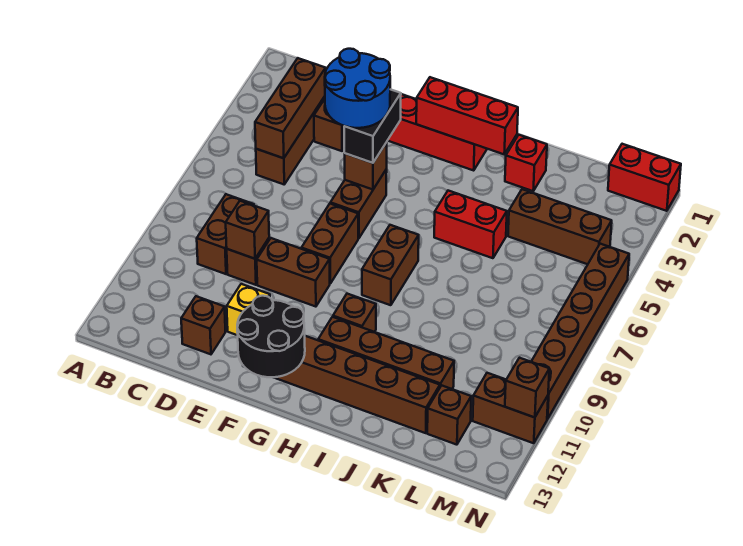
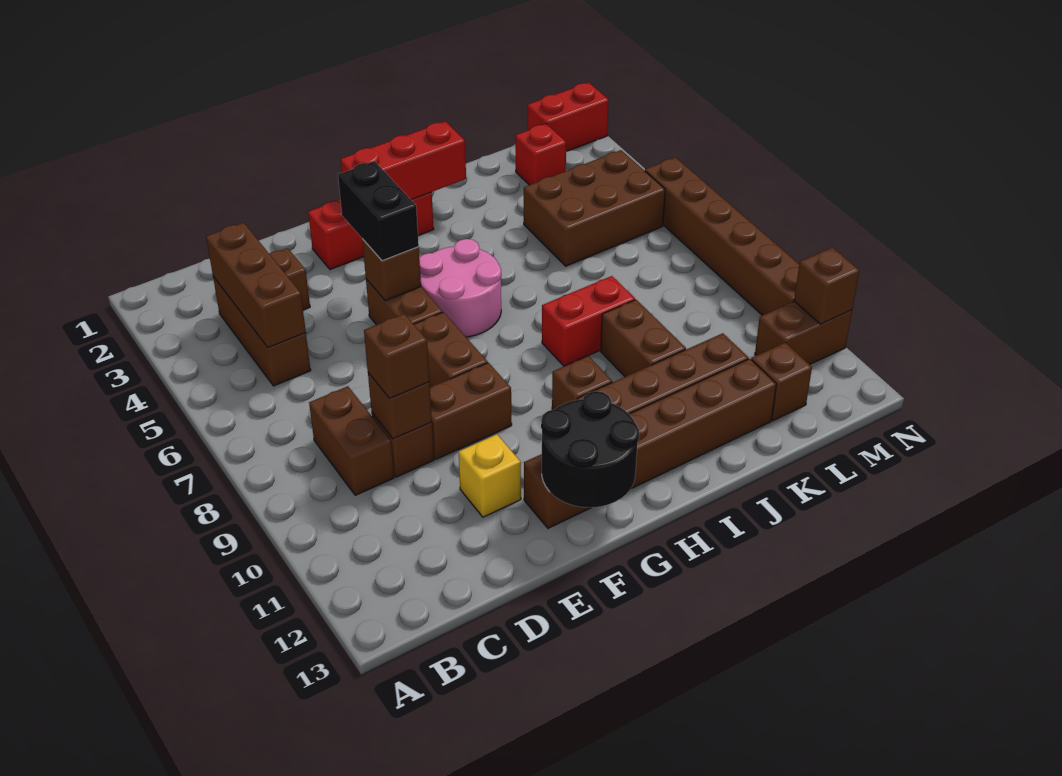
brown 1x1 brick [181,296,225,354] -> brown 1x1 brick moved to [364,314,429,399]
blue 2x2 round brick [325,49,390,128] -> none
none -> pink 2x2 round brick [419,239,501,337]
brown 1x2 brick [362,225,419,305] -> brown 1x2 brick moved to [601,300,686,377]
red 1x2 brick [434,191,507,258] -> red 1x2 brick moved to [542,276,635,366]
red 1x1 brick [505,135,547,191] -> red 1x1 brick moved to [515,124,566,185]
brown 1x3 brick [508,189,612,264] -> brown 2x3 brick [524,150,665,266]

